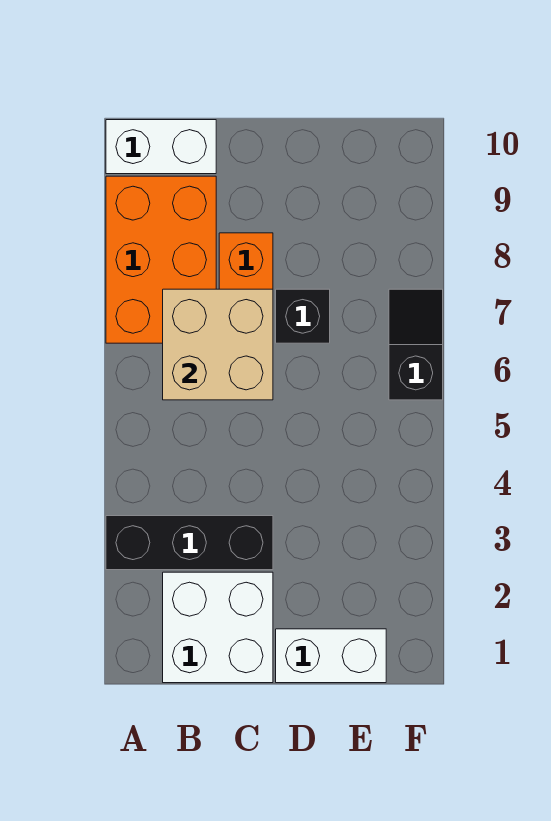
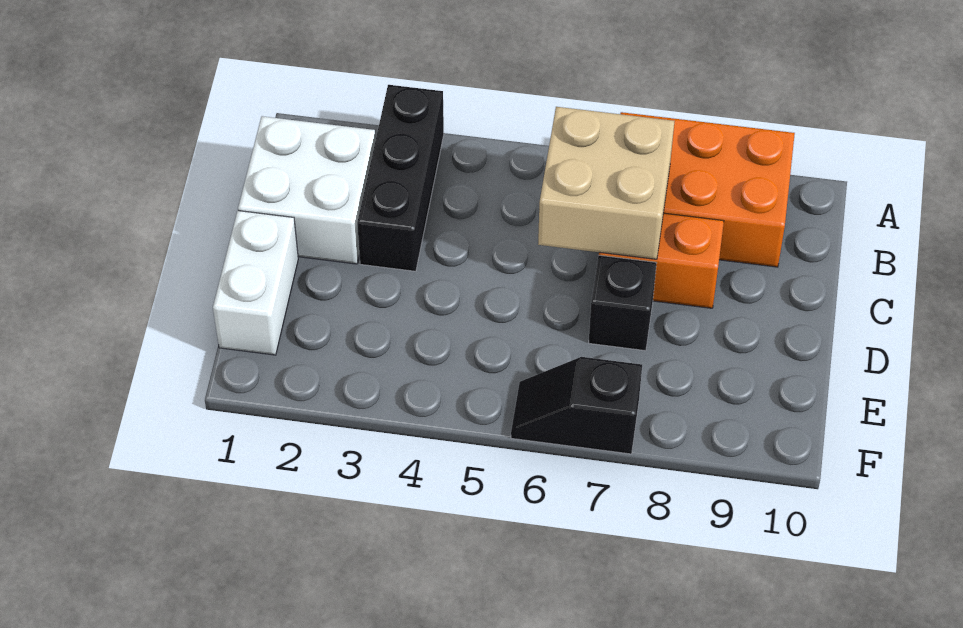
white 1x2 brick [106,120,216,174] -> none
black 1x2 slope [389,289,443,400] -> black 1x2 slope turned to [511,357,642,454]

